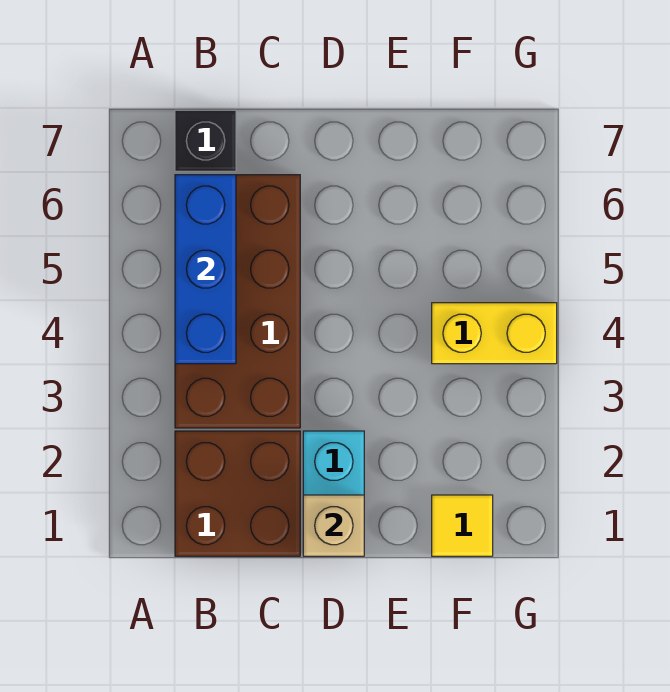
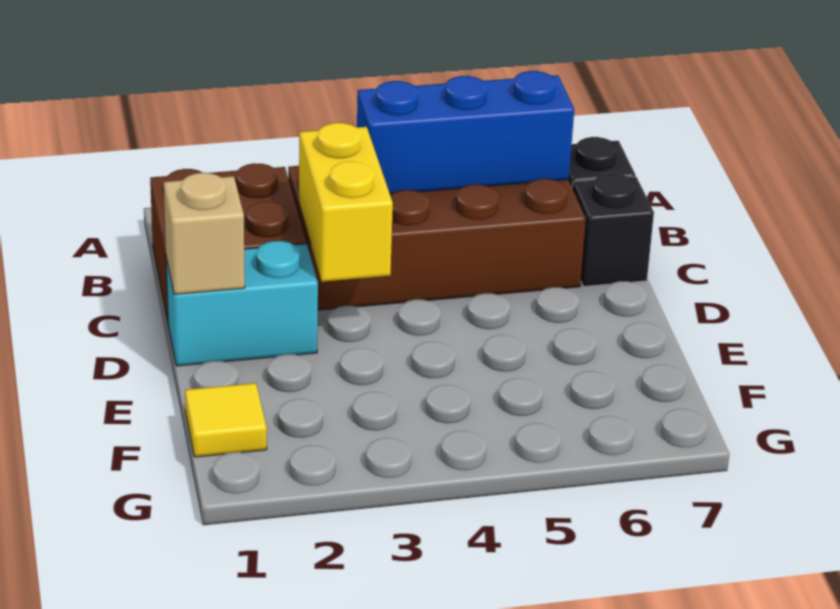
none -> black 1x1 brick [572,173,654,286]
yellow 1x2 brick [432,303,557,364] -> yellow 1x2 brick moved to [299,123,393,282]

